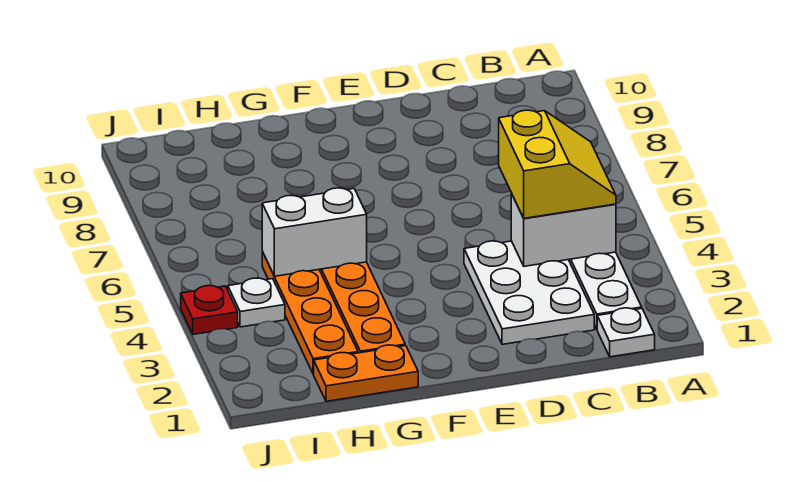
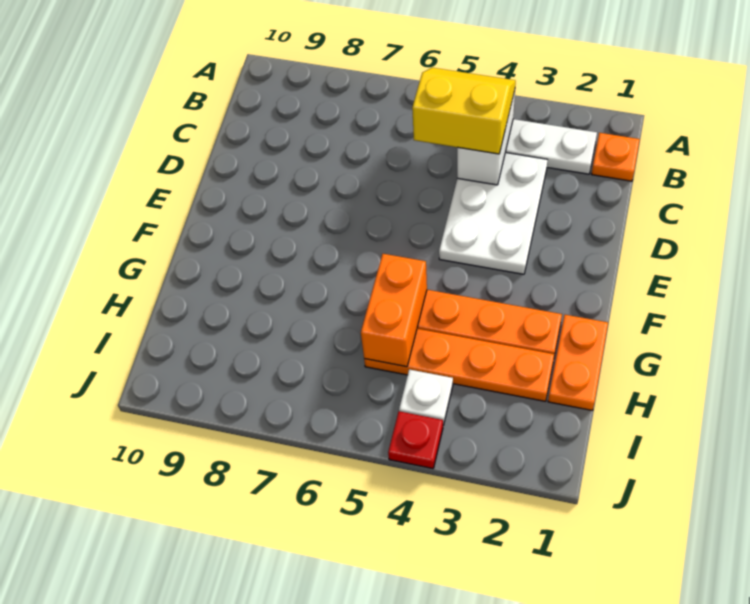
white 1x1 plate [597,308,655,357] -> orange 1x1 plate [592,133,640,181]
white 2x3 plate [464,241,594,344] -> white 2x3 plate turned to [439,153,548,274]
white 1x2 brick [262,188,367,276] -> orange 1x2 brick [361,254,427,367]

